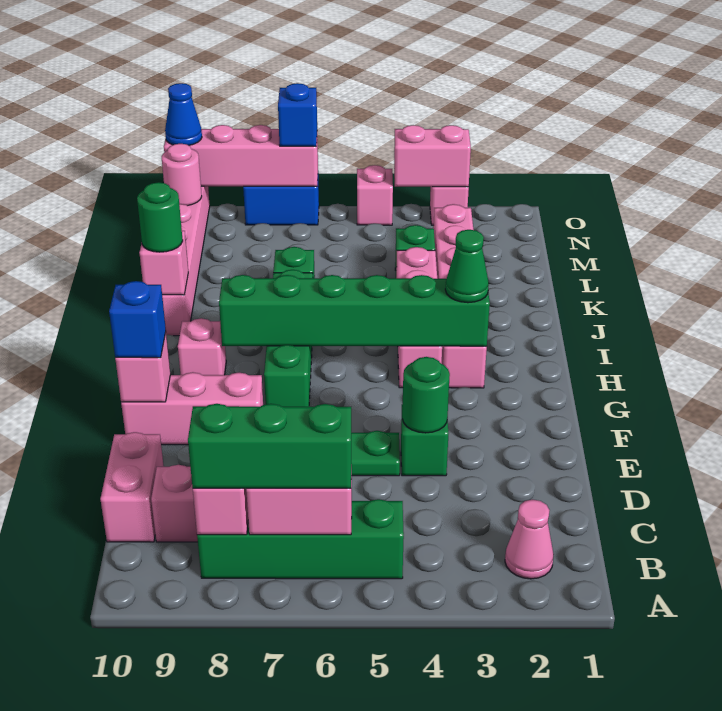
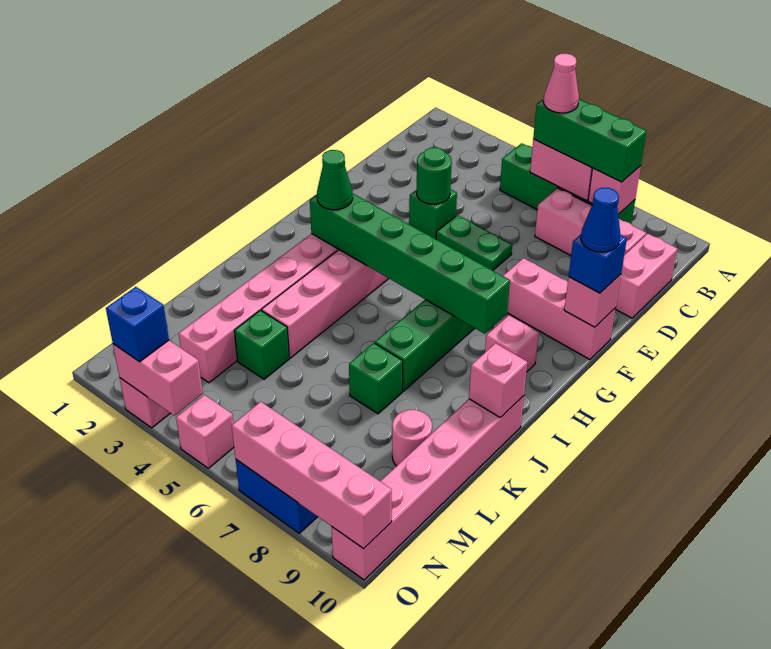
pink 1x1 cone [505,500,554,579] -> pink 1x1 cone moved to [543,54,579,113]
green 1x1 round brick [137,182,183,252] -> none
pink 1x1 round brick [161,144,202,206] -> pink 1x1 round brick moved to [392,410,432,466]
blue 1x1 brick [278,83,317,146] -> blue 1x1 brick moved to [106,287,169,362]
blue 1x1 cone [165,83,202,145] -> blue 1x1 cone moved to [581,188,620,252]

